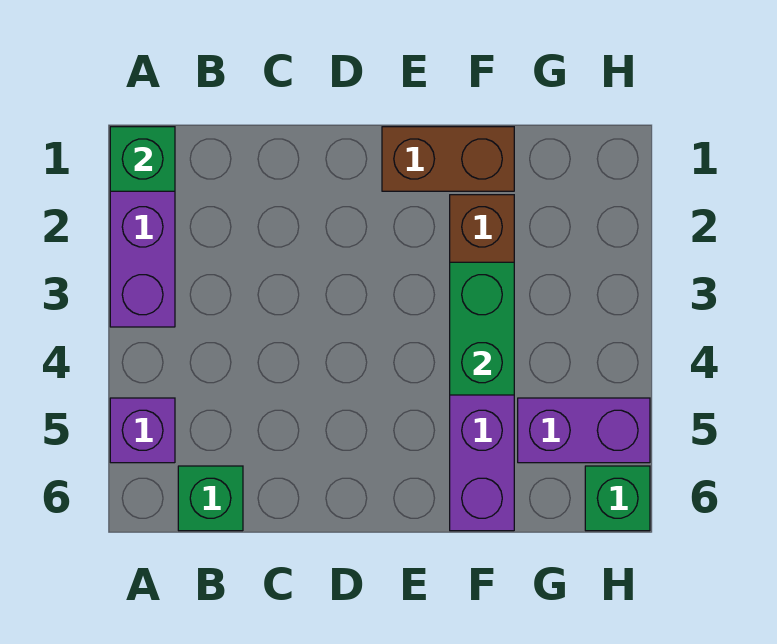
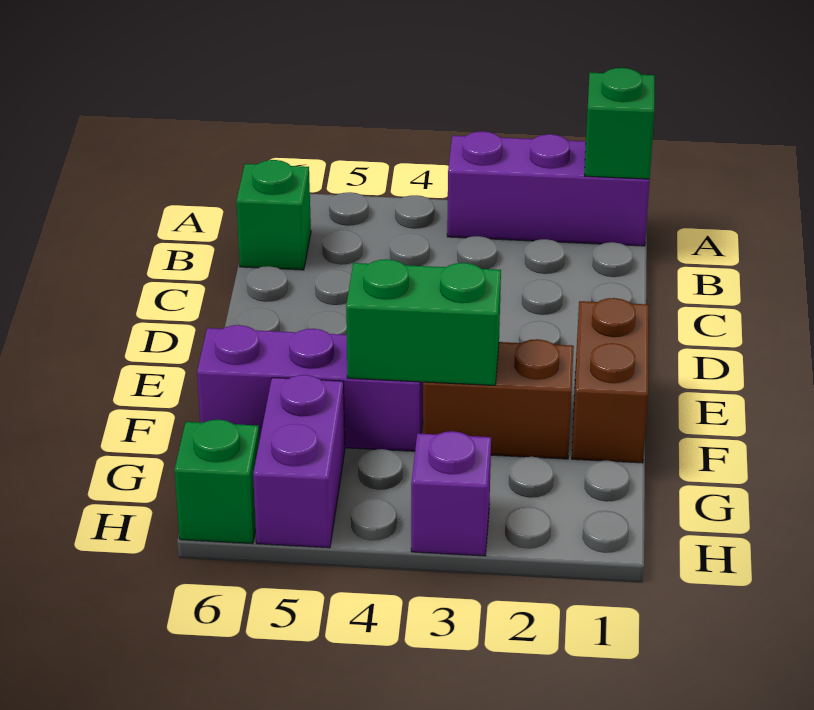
purple 1x1 brick [110,398,175,463] -> purple 1x1 brick moved to [411,431,491,556]

